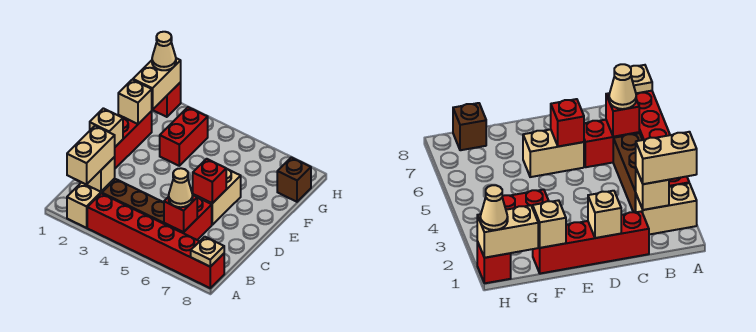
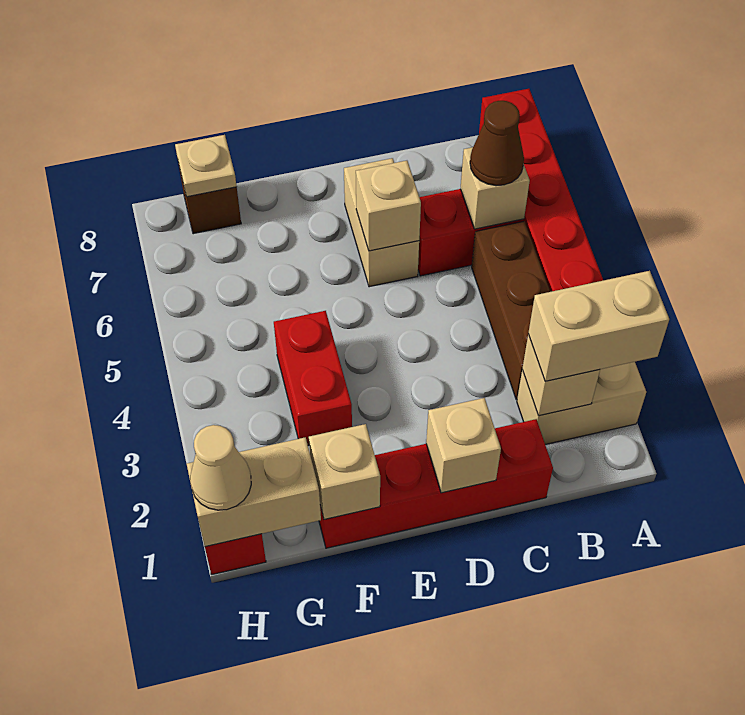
tan 1x1 plate [191,237,224,267] -> tan 1x1 plate moved to [175,135,237,197]
red 1x1 brick [164,195,197,232] -> tan 1x1 brick [460,147,530,229]
tan 1x1 cone [169,168,193,207] -> brown 1x1 cone [470,101,524,186]
tan 1x2 brick [193,169,241,225] -> tan 1x2 brick turned to [344,158,419,287]
red 1x1 brick [193,159,226,203] -> tan 1x1 brick [356,161,421,251]
red 1x2 brick [160,107,208,166] -> red 1x2 brick turned to [274,311,352,446]

